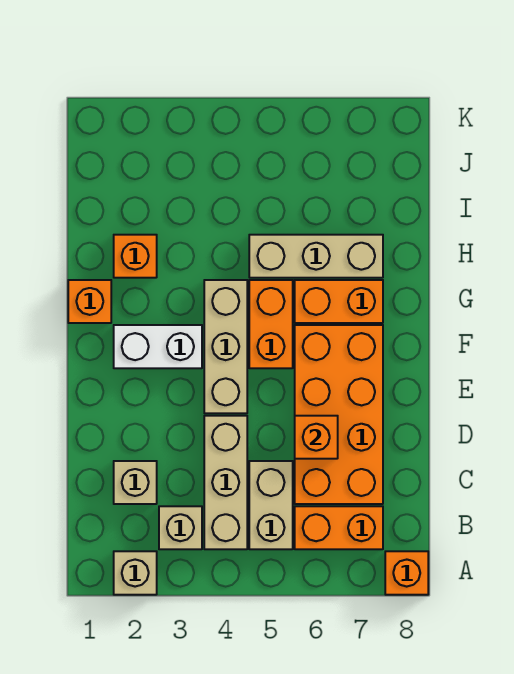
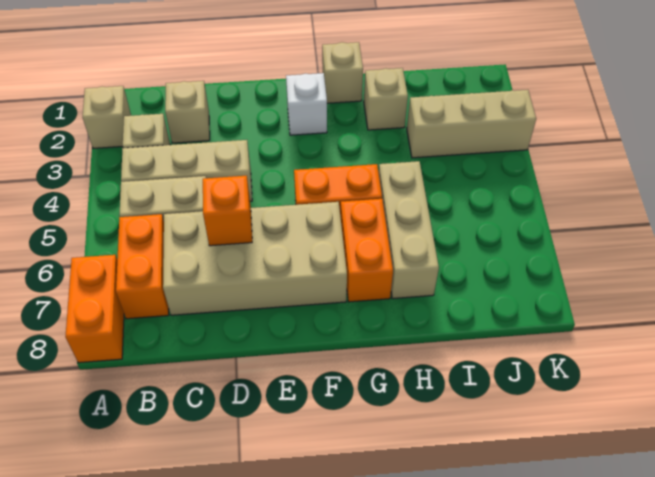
orange 1x1 brick [385,551,428,595] -> orange 1x2 brick [65,255,124,363]
orange 2x4 brick [295,325,383,504] -> tan 2x4 brick [163,202,347,315]
tan 1x3 brick [204,280,247,413] -> tan 1x3 brick moved to [407,90,536,158]
white 1x2 brick [114,325,202,368] -> white 1x1 brick [286,73,327,135]
orange 1x1 brick [68,280,111,323] -> tan 1x1 brick [322,42,363,103]
orange 1x1 brick [114,235,157,278] -> tan 1x1 brick [364,68,408,130]

